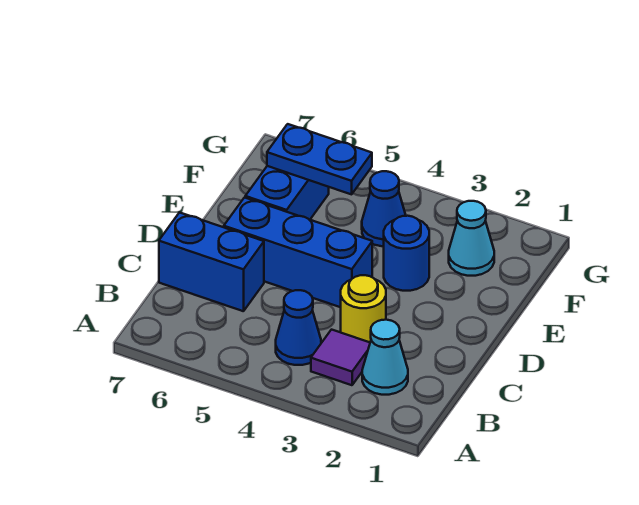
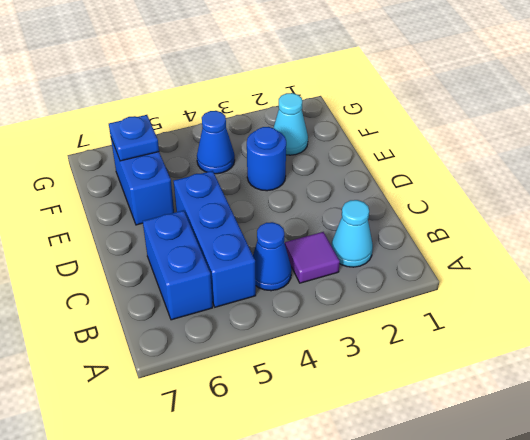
yellow 1x1 round brick [341,275,386,342] -> none
blue 1x2 brick [159,213,264,311] -> blue 1x2 brick turned to [143,210,213,320]
blue 1x3 brick [224,198,372,307] -> blue 1x3 brick turned to [174,171,256,307]
blue 1x2 plate [267,124,372,194] -> blue 1x1 plate [109,115,159,161]

